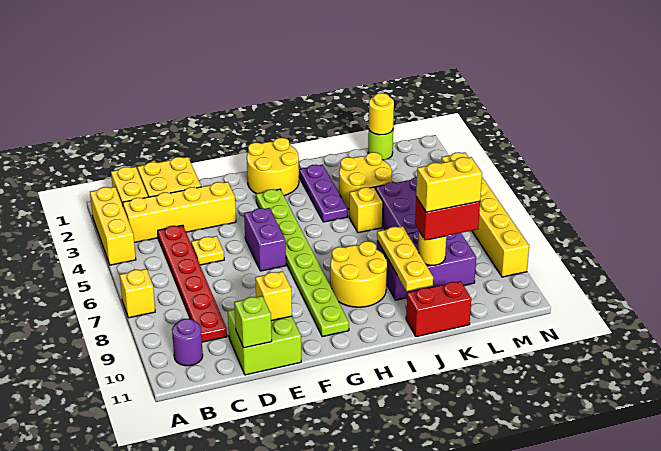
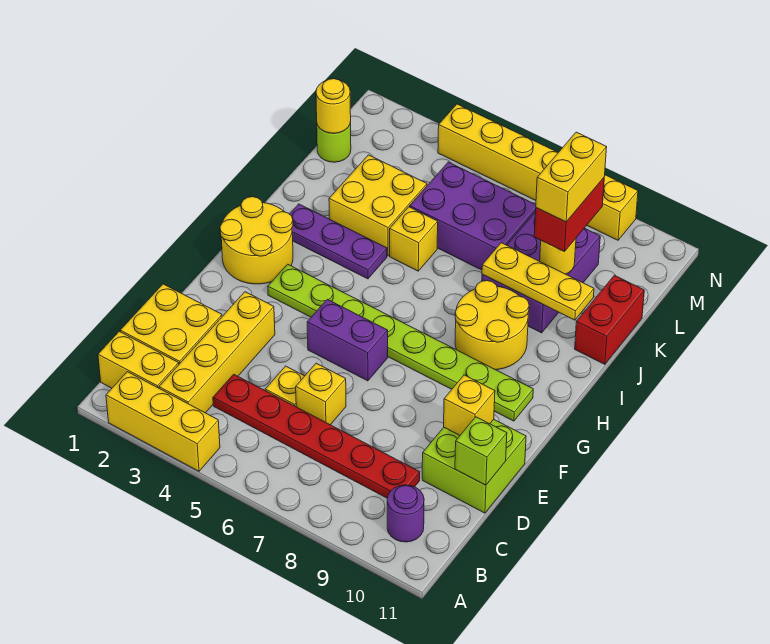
yellow 1x1 brick [120,269,155,318] -> yellow 1x1 brick moved to [296,363,346,425]
yellow 2x2 round brick [339,152,392,209] -> yellow 2x2 brick [329,155,427,256]

